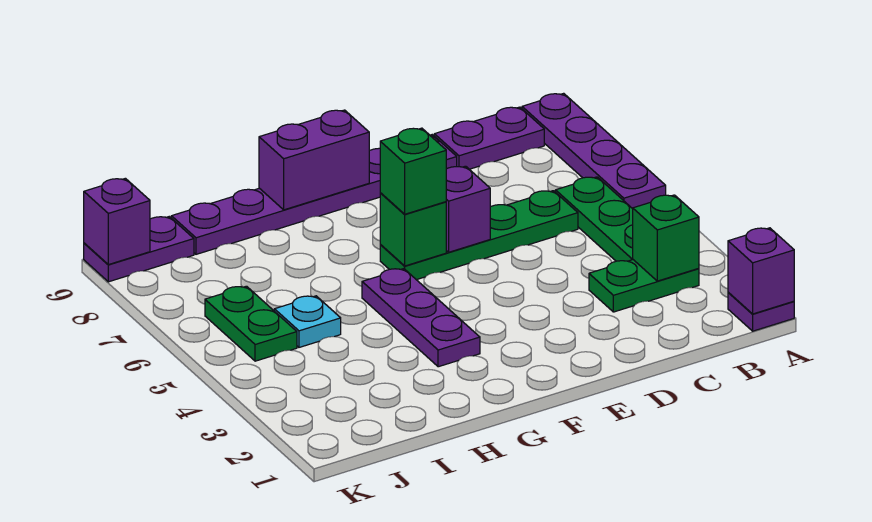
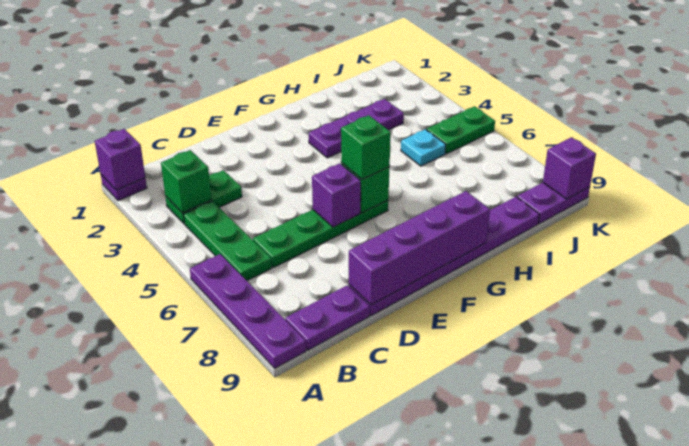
purple 1x2 brick [259,110,369,210] -> purple 1x4 brick [349,191,490,305]
purple 1x3 plate [362,269,480,367] -> purple 1x3 plate turned to [309,99,404,158]
green 1x2 plate [205,286,297,361] -> green 1x2 plate turned to [427,106,495,154]

